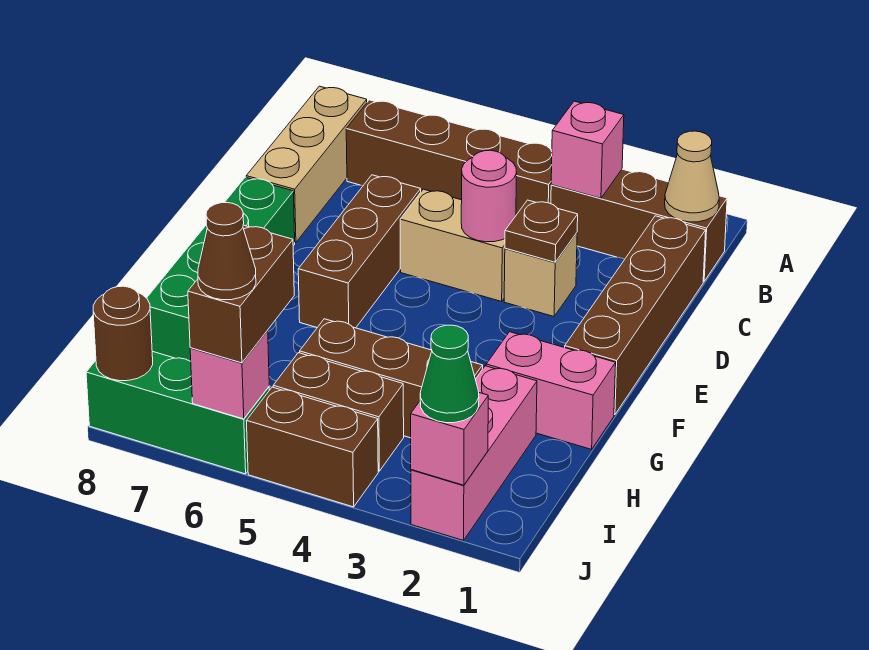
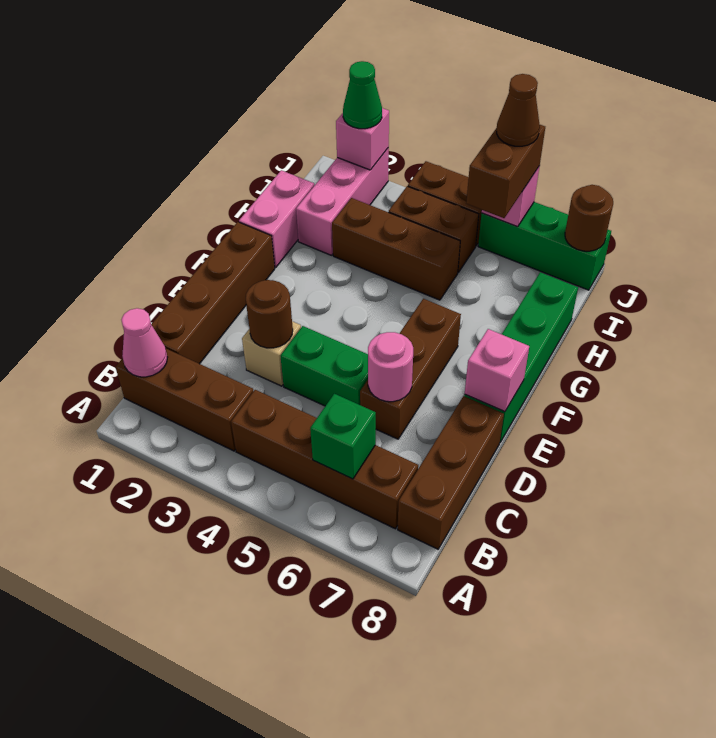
tan 1x1 cone [665,131,719,222] -> pink 1x1 cone [121,308,168,377]
pink 1x1 brick [551,101,624,198] -> pink 1x1 brick moved to [465,329,529,412]
none -> green 1x1 brick [310,394,376,479]
tan 1x3 brick [246,86,367,243] -> brown 1x3 brick [398,396,504,549]
brown 1x1 plate [505,200,578,262] -> brown 1x1 round brick [246,280,293,348]
tan 1x2 brick [400,189,505,301] -> green 1x2 brick [281,326,368,406]
pink 1x1 round brick [461,150,517,242] -> pink 1x1 round brick moved to [368,332,413,402]
pink 1x2 brick [486,332,616,449] -> pink 1x2 brick turned to [239,170,314,268]

